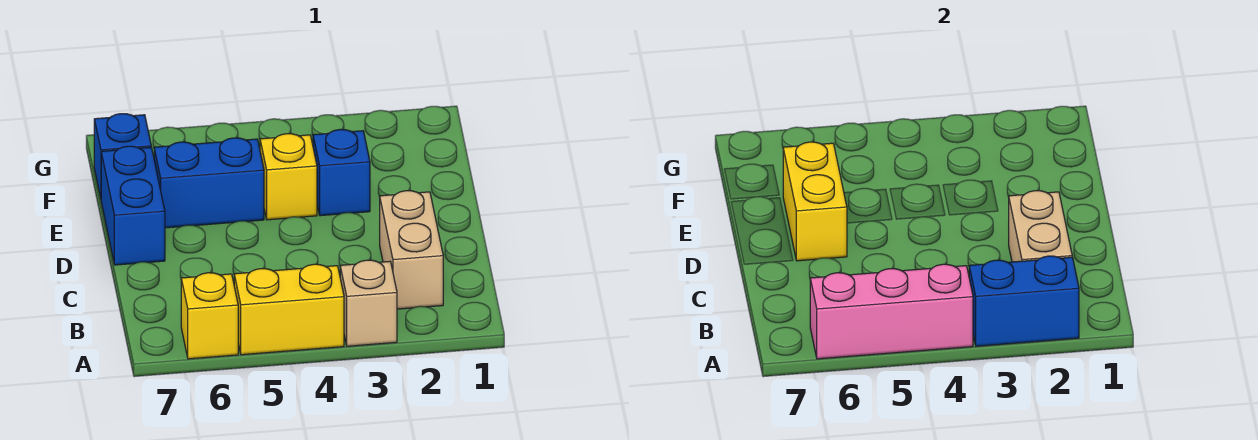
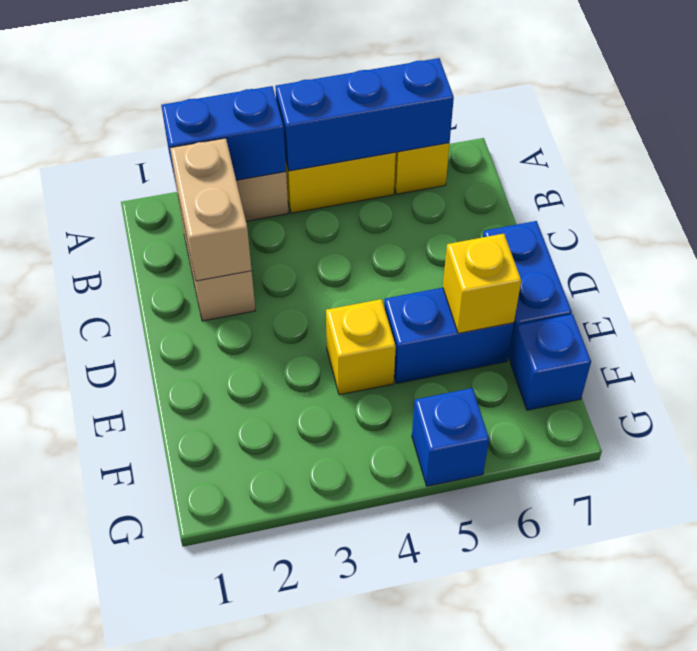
pink 1x3 brick [810,264,973,359] -> blue 1x3 brick [275,58,454,171]
yellow 1x2 brick [783,142,847,261] -> yellow 1x1 brick [443,234,521,333]
blue 1x1 brick [313,129,370,216] -> blue 1x1 brick moved to [412,388,489,486]

